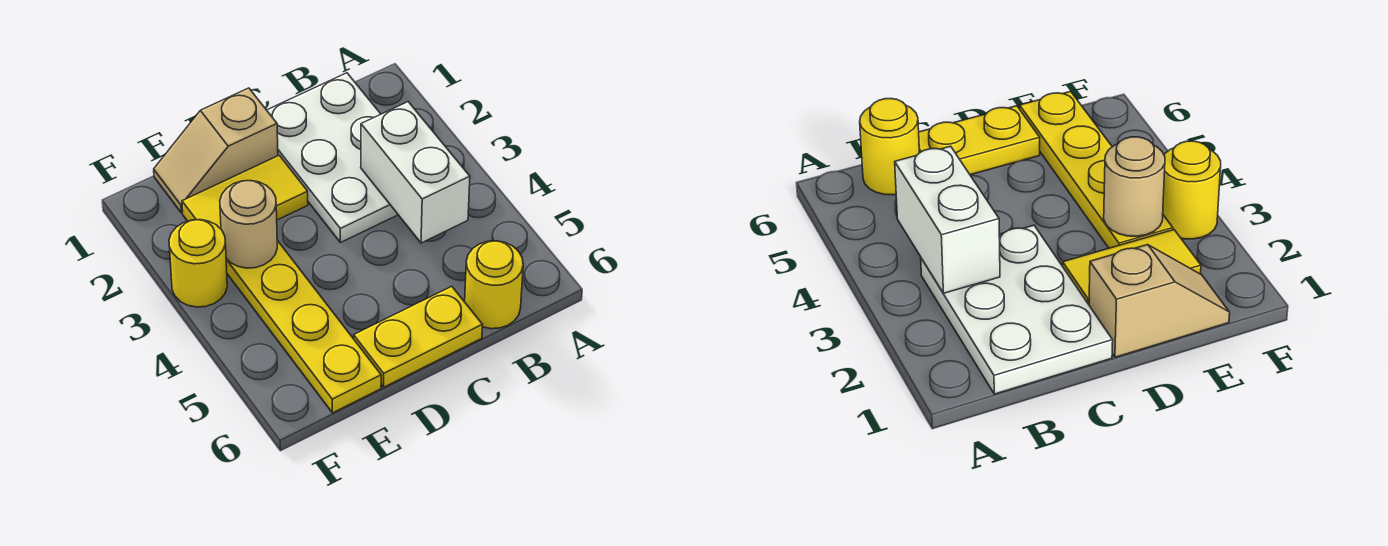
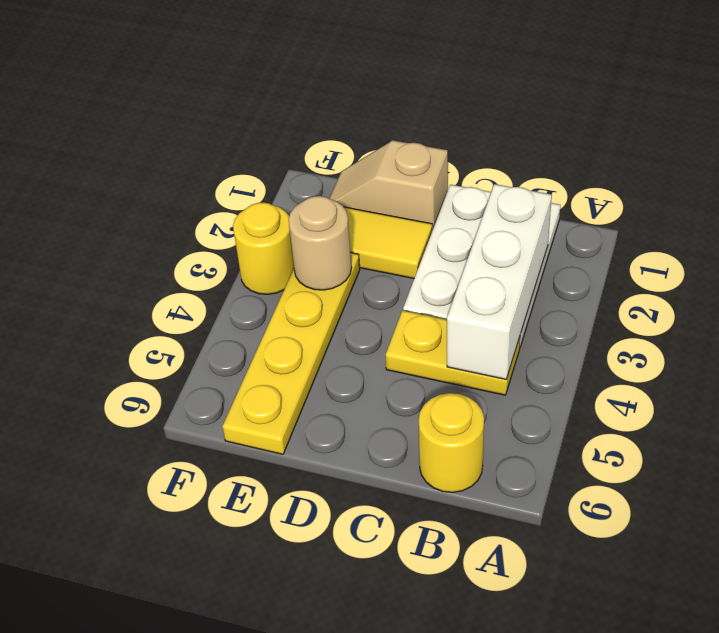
white 1x2 brick [361,102,470,243] -> white 1x3 brick [447,184,552,379]
yellow 1x2 plate [354,286,483,387] -> yellow 1x2 plate moved to [386,310,520,395]

